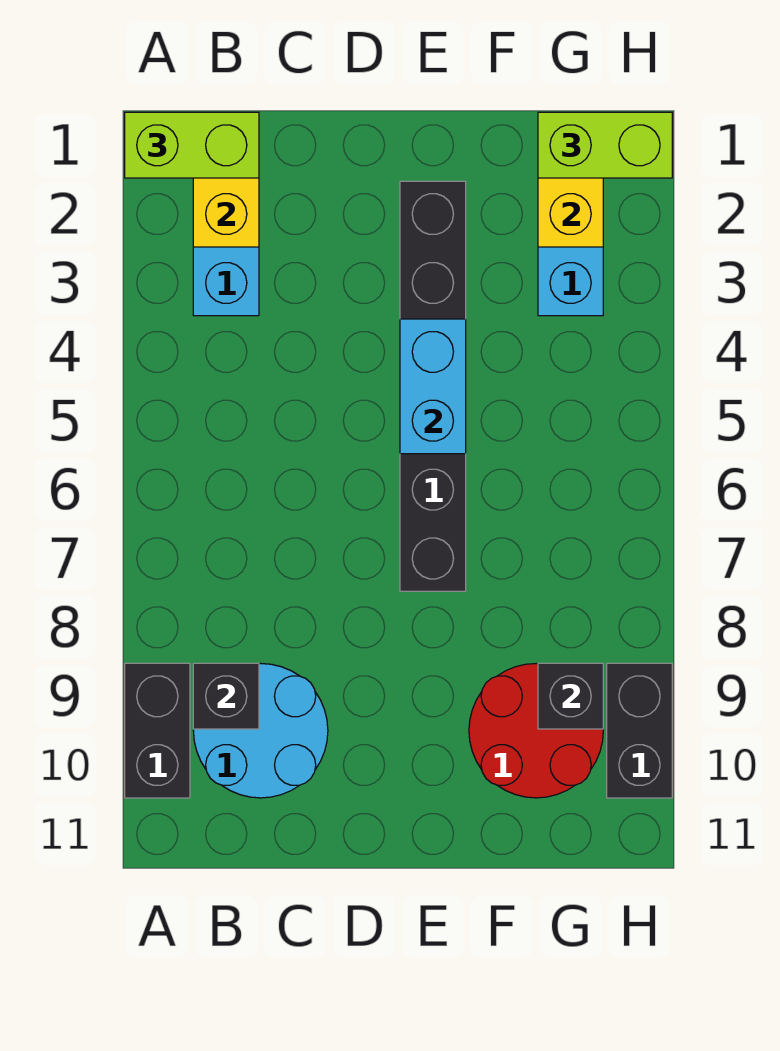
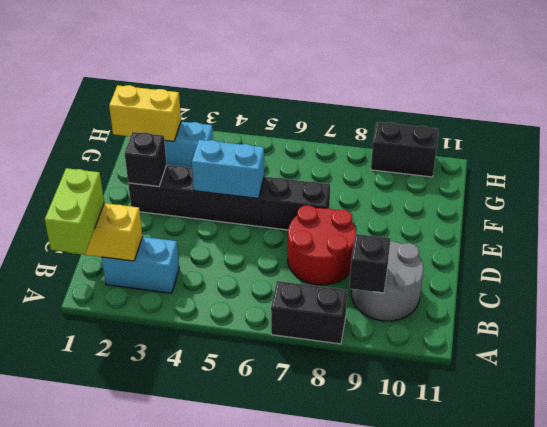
black 1x2 brick [125,663,190,798] -> black 1x2 brick moved to [271,281,347,344]
cyan 2x2 round brick [193,663,328,798] -> grey 2x2 round brick [351,241,424,321]
red 2x2 round brick [469,664,603,798] -> red 2x2 round brick moved to [288,205,356,285]
lime 1x2 brick [538,112,672,178] -> none
black 1x1 brick [538,663,603,729] -> black 1x1 brick moved to [125,132,167,186]

